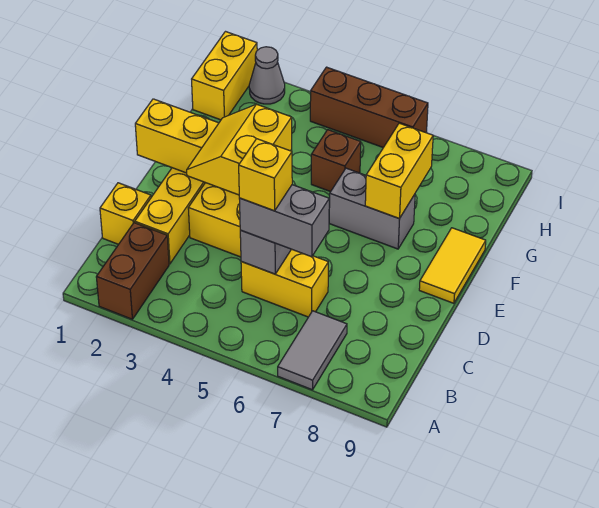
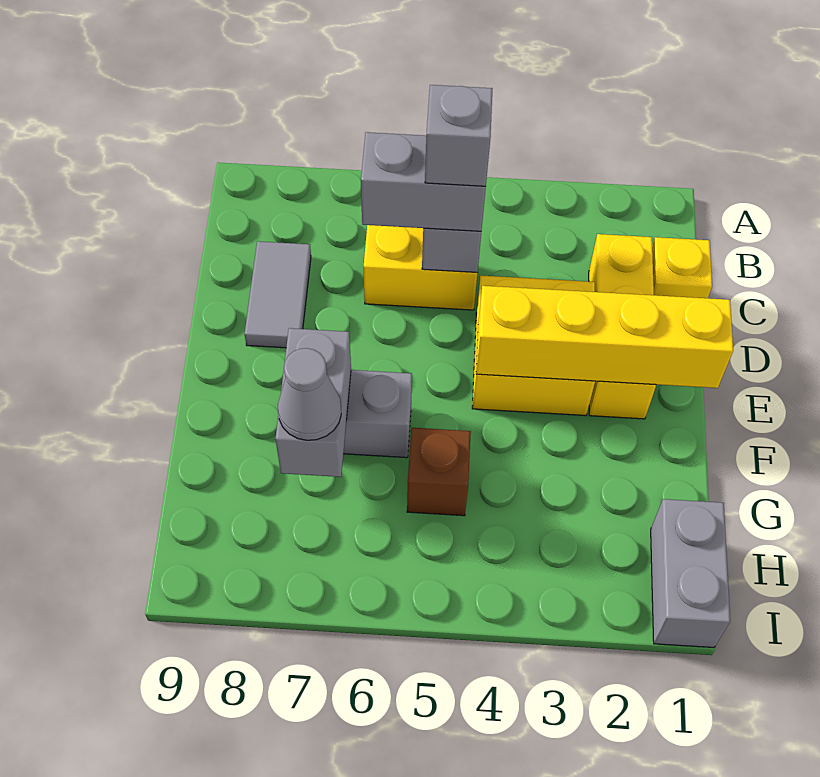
brown 1x2 brick [96,223,169,319] -> none
grey 1x2 tile [278,311,347,390] -> grey 1x2 tile moved to [245,241,311,348]
yellow 1x1 brick [239,139,292,211] -> grey 1x1 brick [425,85,492,186]
yellow 2x2 slope [187,104,292,195] -> none
yellow 1x2 tile [419,228,486,303] -> none
yellow 1x2 brick [365,123,433,219] -> grey 1x2 brick [275,328,351,477]
yellow 1x2 brick [192,32,257,120] -> grey 1x2 brick [651,499,730,647]
grey 1x1 cone [249,47,285,104] -> grey 1x1 cone moved to [278,348,341,440]
brown 1x3 brick [310,67,428,148] -> none

